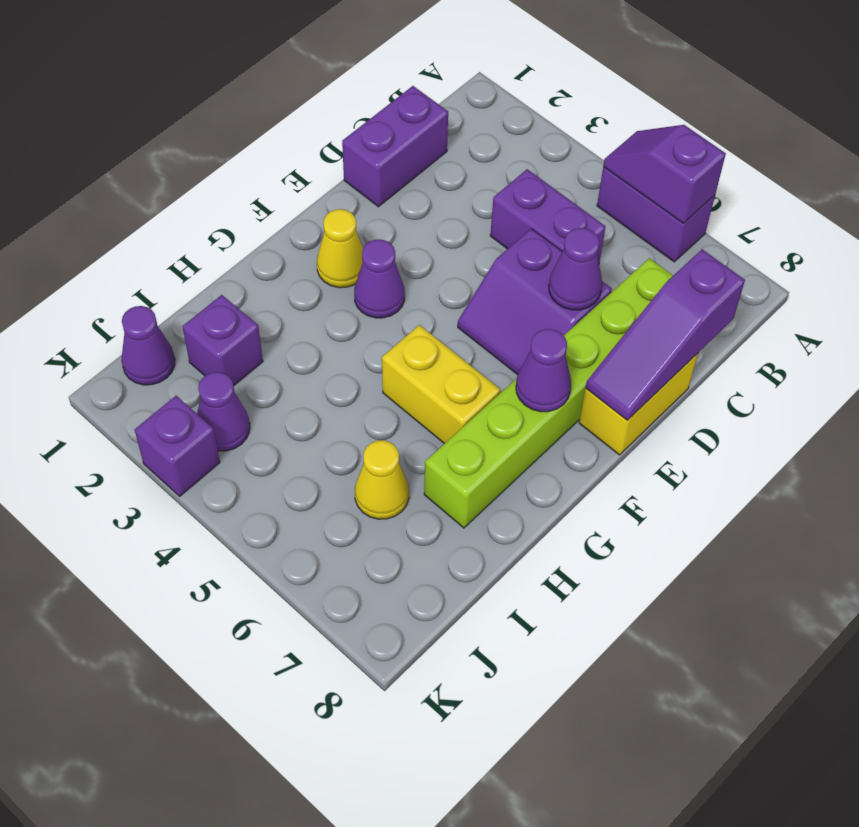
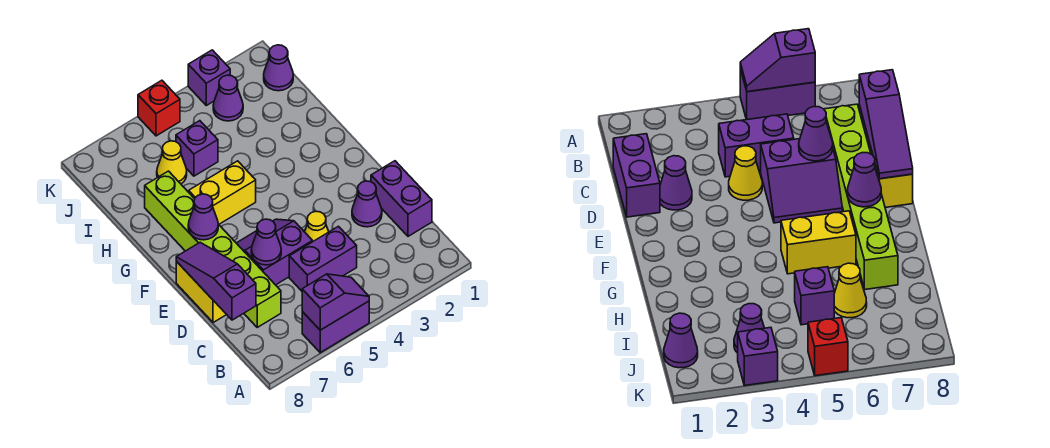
yellow 1x1 cone [317,209,363,288] -> yellow 1x1 cone moved to [305,211,329,242]
purple 1x1 cone [354,239,405,318] -> purple 1x1 cone moved to [352,181,382,227]
purple 1x1 brick [182,295,263,386] -> purple 1x1 brick moved to [176,121,218,176]
none -> red 1x1 brick [138,80,180,136]

